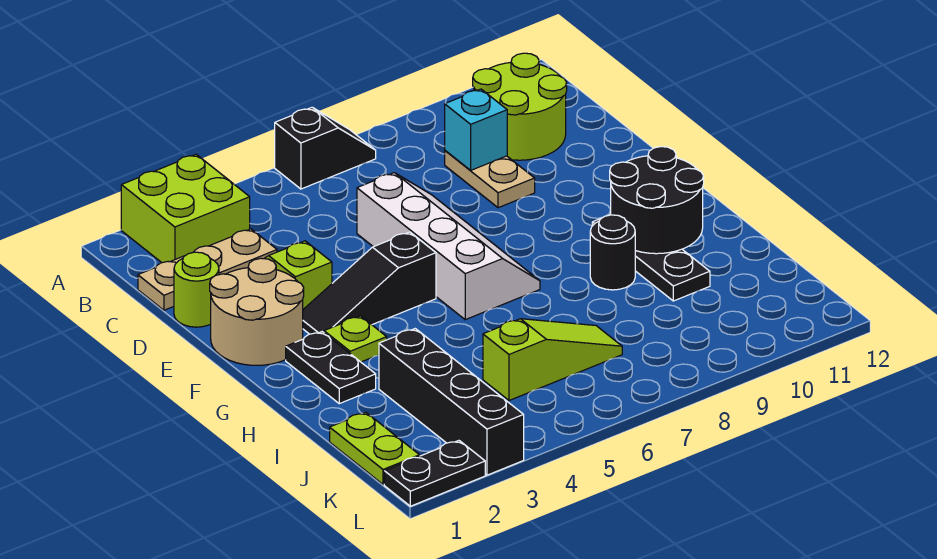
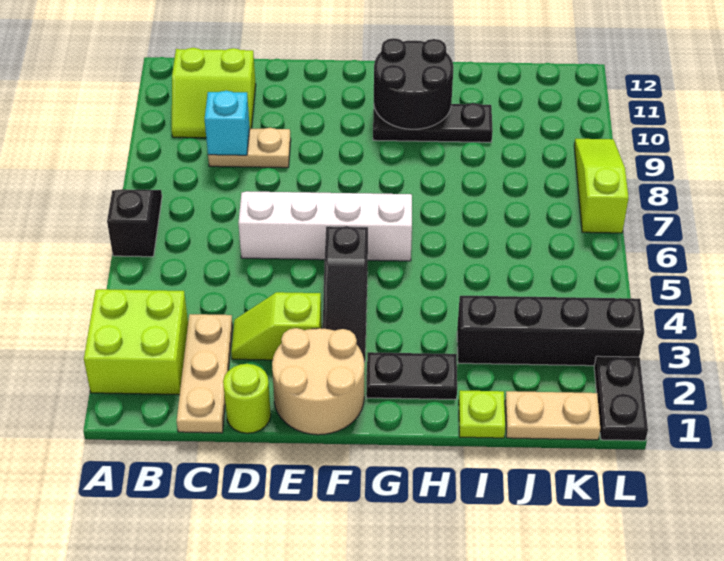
lime 2x2 round brick [473,53,567,160] -> lime 2x2 slope [172,48,256,138]
lime 1x1 plate [324,316,387,362] -> lime 1x1 plate moved to [459,390,505,438]
black 1x1 round brick [590,215,635,290] -> none
lime 1x2 plate [330,413,420,484] -> tan 1x2 plate [505,391,600,440]
lime 1x3 slope [483,319,622,400] -> lime 1x3 slope moved to [574,139,629,233]

